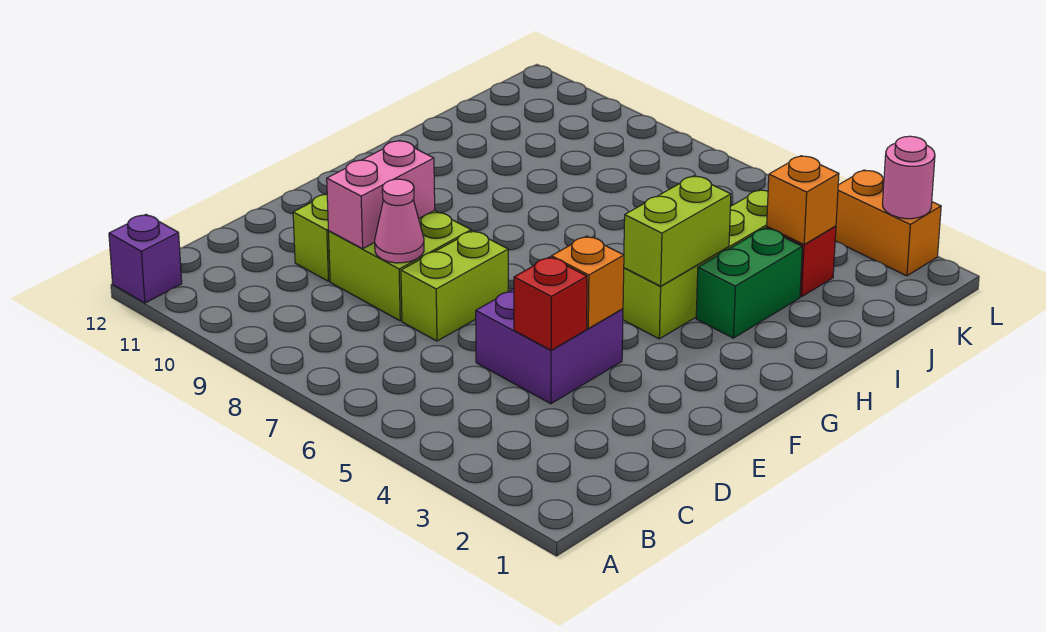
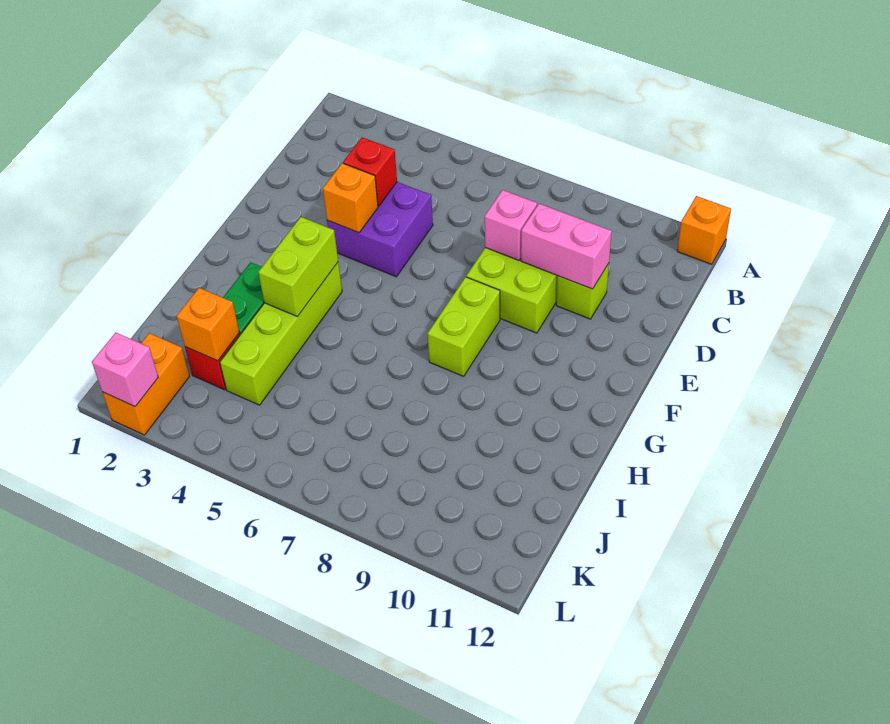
purple 1x1 brick [109,215,182,303] -> orange 1x1 brick [677,196,731,264]
lime 1x2 brick [401,231,508,341] -> lime 1x2 brick moved to [428,277,500,376]
pink 1x1 cone [375,179,424,263] -> pink 1x1 brick [485,190,537,260]
pink 1x2 brick [327,141,435,249] -> pink 1x2 brick turned to [521,204,612,289]
orange 1x2 brick [835,170,941,276] -> orange 1x2 brick turned to [102,333,190,435]
pink 1x1 round brick [883,136,935,219] -> pink 1x1 brick [92,333,158,407]

